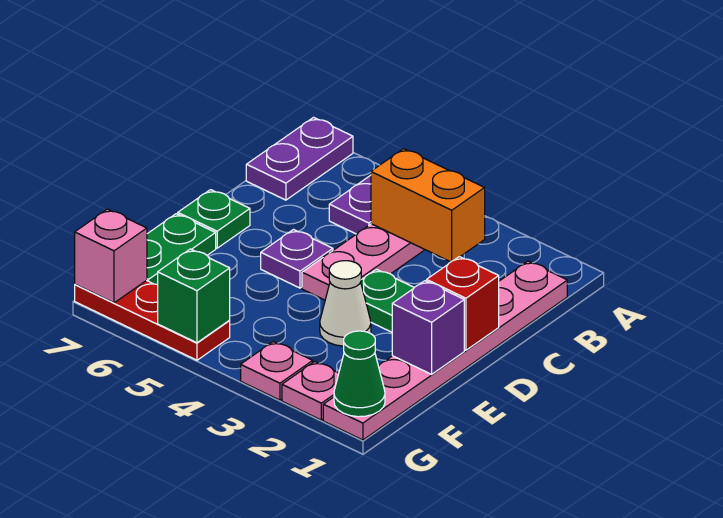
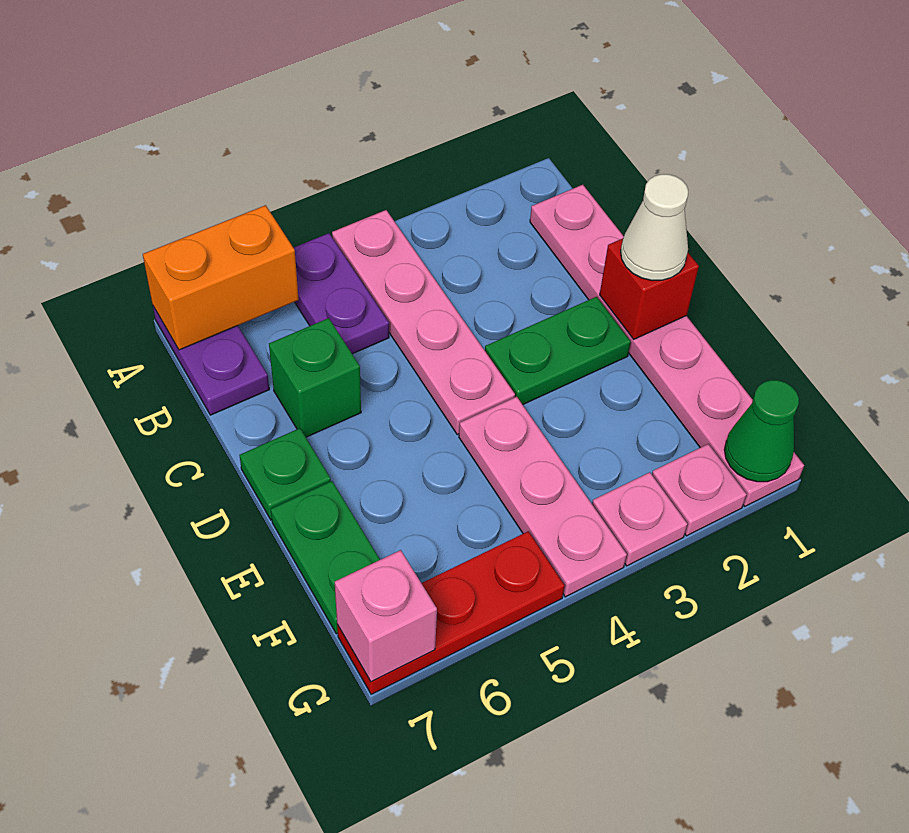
orange 1x2 brick [371,149,485,262] -> orange 1x2 brick moved to [143,205,299,350]
purple 1x1 plate [261,230,333,288] -> none
purple 1x1 brick [392,281,464,374] -> none
white 1x1 cone [320,261,371,346] -> white 1x1 cone moved to [621,174,688,280]
none -> pink 1x3 plate [459,397,627,597]
green 1x1 brick [158,249,230,343] -> green 1x1 brick moved to [269,318,361,437]

